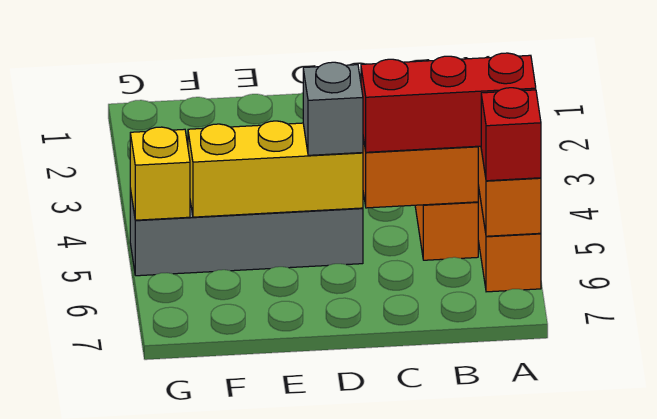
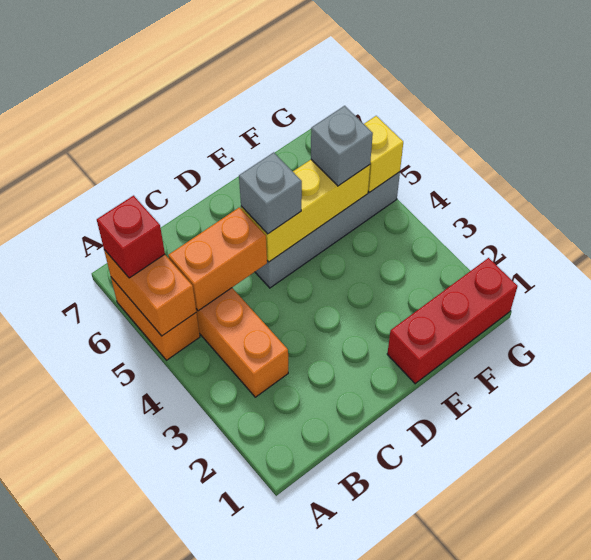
red 1x3 brick [361,53,536,152] -> red 1x3 brick moved to [387,258,518,384]
none -> grey 1x1 brick [311,106,373,186]

